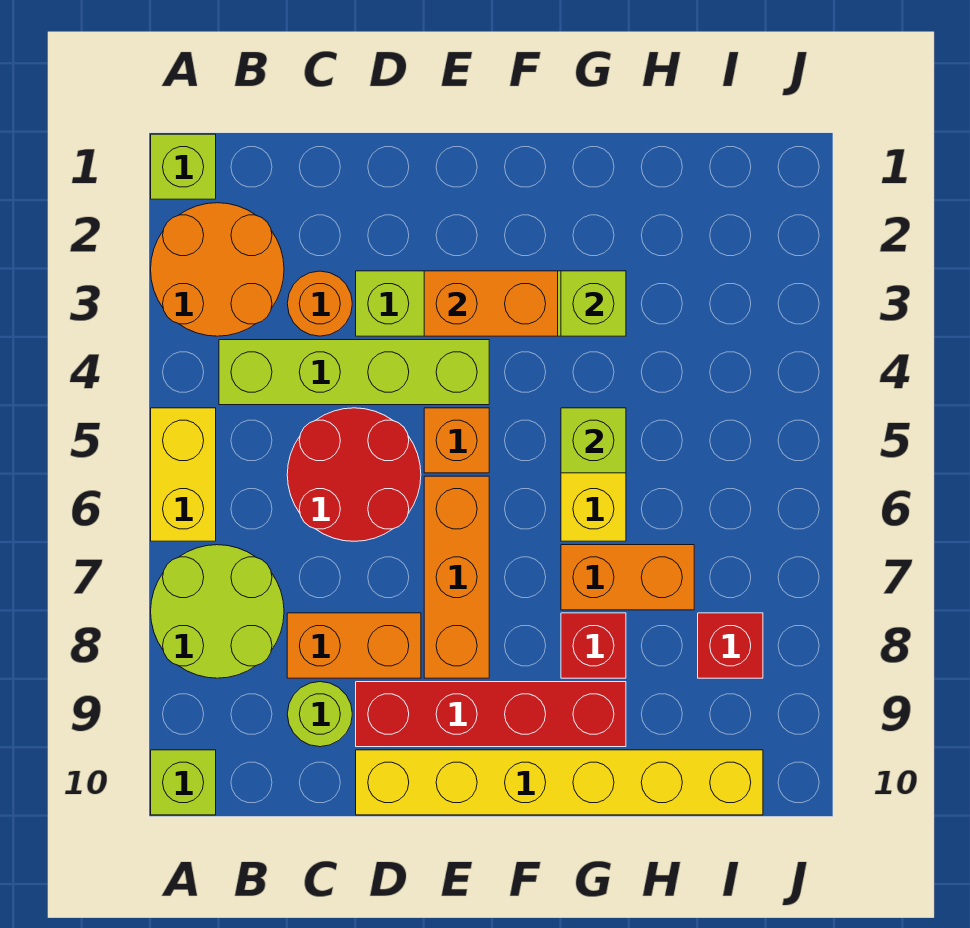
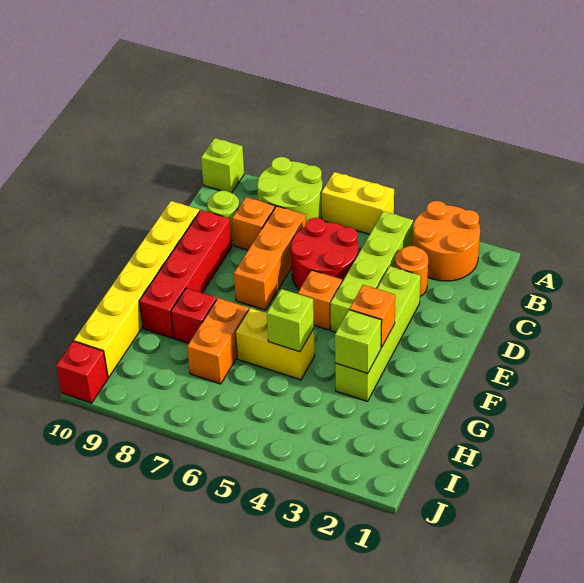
lime 1x1 brick [151,134,216,199] -> none
orange 1x2 brick [287,613,421,678] -> orange 1x1 brick [232,197,275,250]
orange 1x2 brick [424,271,558,336] -> orange 1x1 brick [349,285,395,347]
orange 1x3 brick [424,476,489,678] -> orange 1x3 brick turned to [234,206,306,310]
red 1x1 brick [698,613,763,678] -> red 1x1 brick moved to [56,341,108,403]

